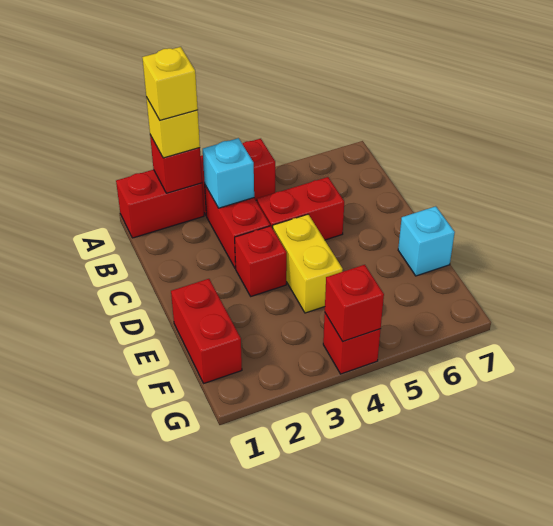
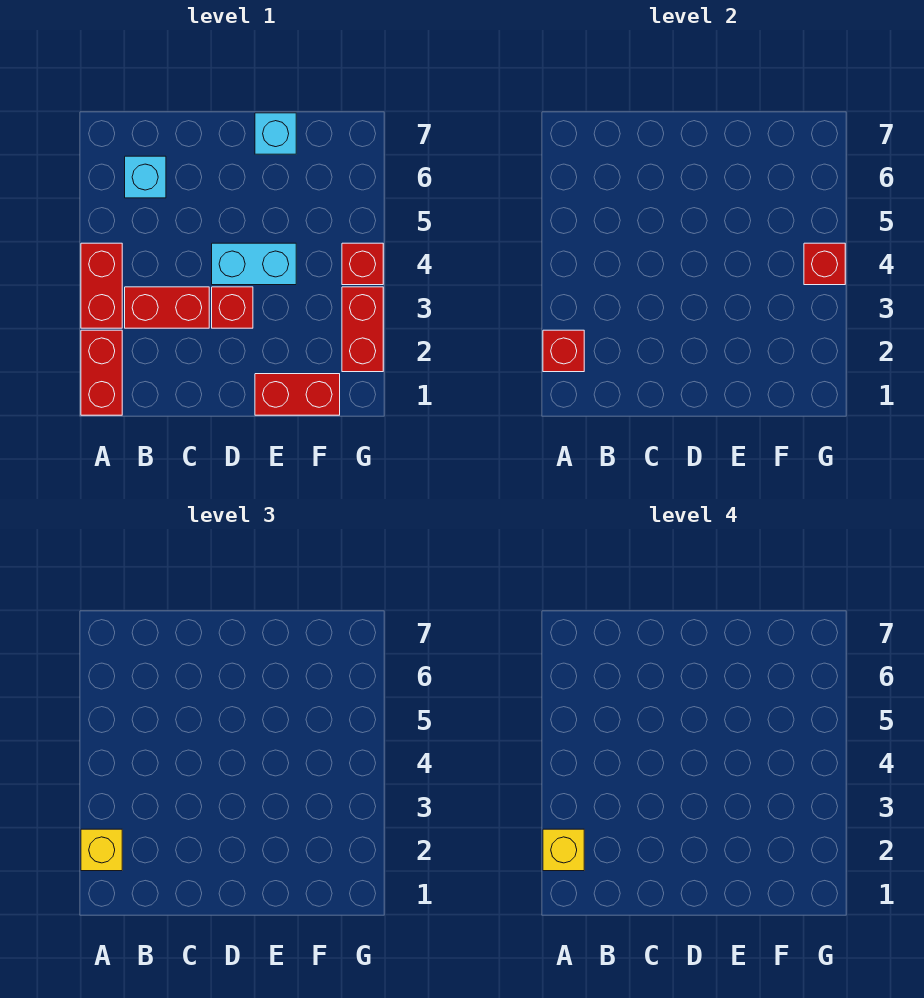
cyan 1x1 brick [203,138,254,208] -> cyan 1x1 brick moved to [125,156,166,198]
red 1x2 brick [257,177,344,240] -> red 1x2 brick moved to [342,287,383,372]
yellow 1x2 brick [273,214,343,313] -> cyan 1x2 brick [212,243,296,285]

